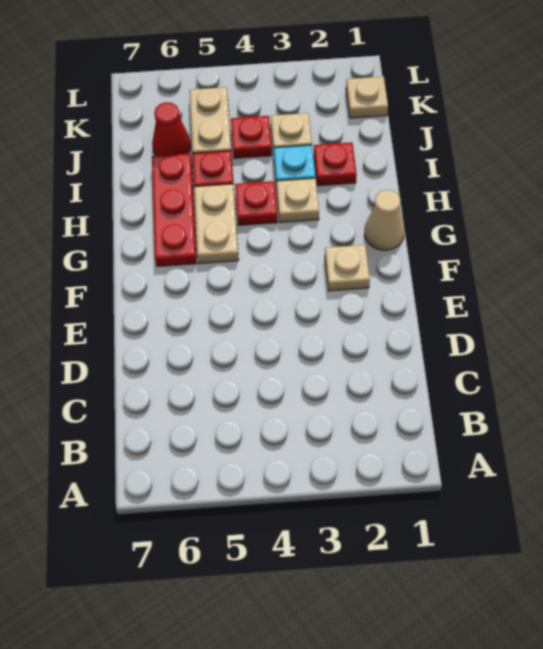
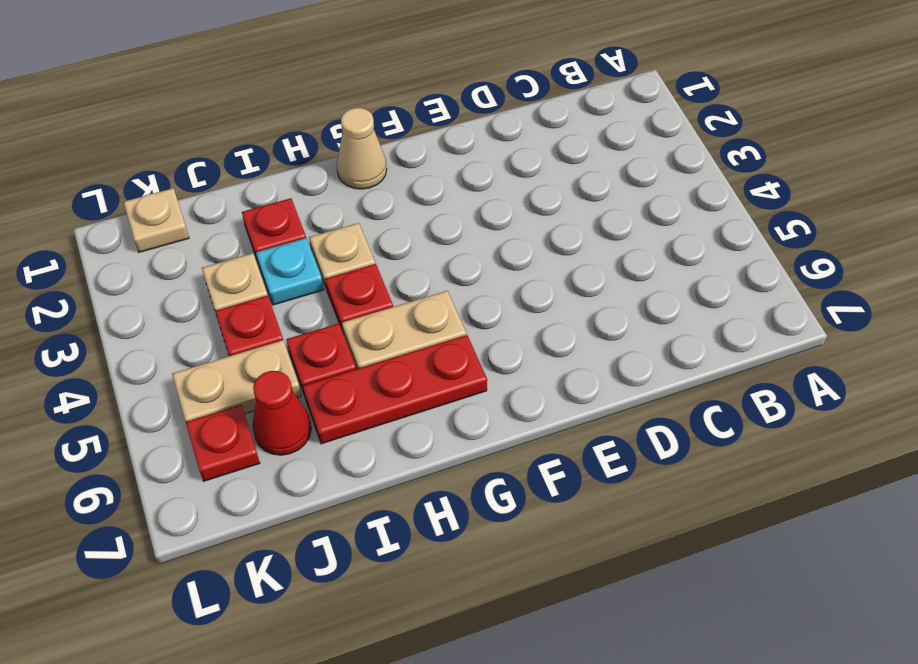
tan 1x1 plate [325,245,370,291] -> none
none -> red 1x1 plate [186,405,260,481]

